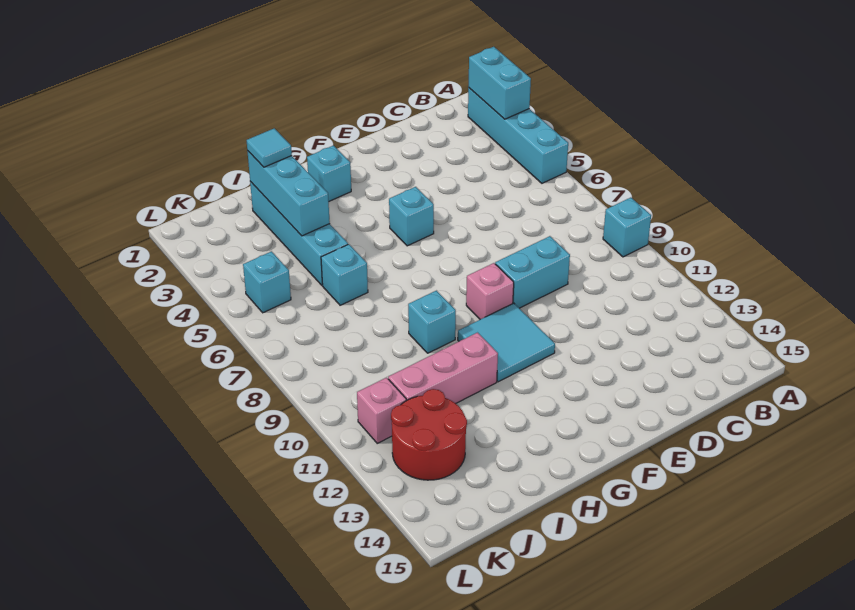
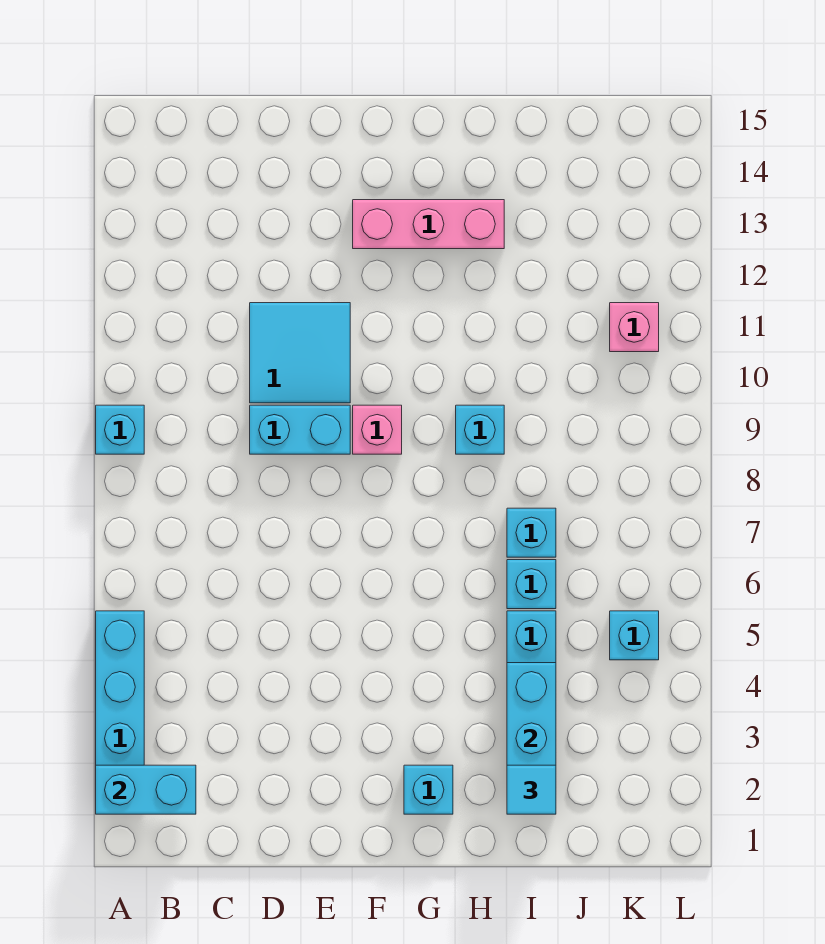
cyan 1x2 brick [468,47,531,119] -> cyan 1x2 brick turned to [96,765,196,814]
cyan 1x1 brick [389,187,434,246] -> cyan 1x1 brick moved to [507,508,556,557]
cyan 2x2 tile [458,303,555,382] -> cyan 2x2 tile moved to [250,303,350,403]
pink 1x3 brick [388,333,498,403] -> pink 1x3 brick moved to [353,200,504,249]
red 2x2 round brick [391,389,467,480] -> none

